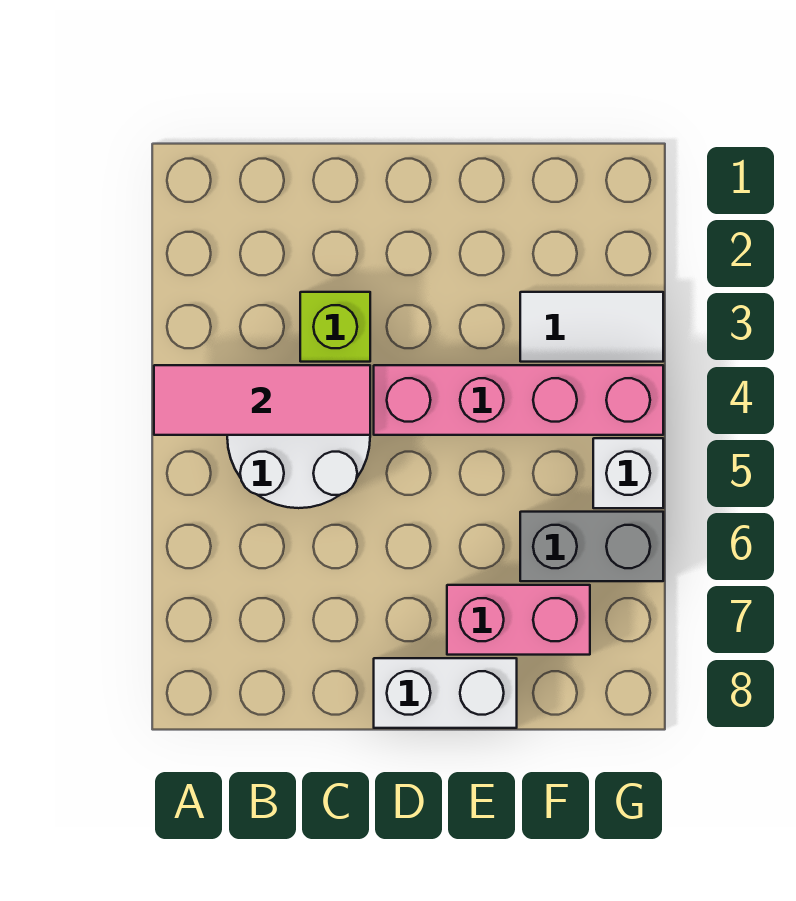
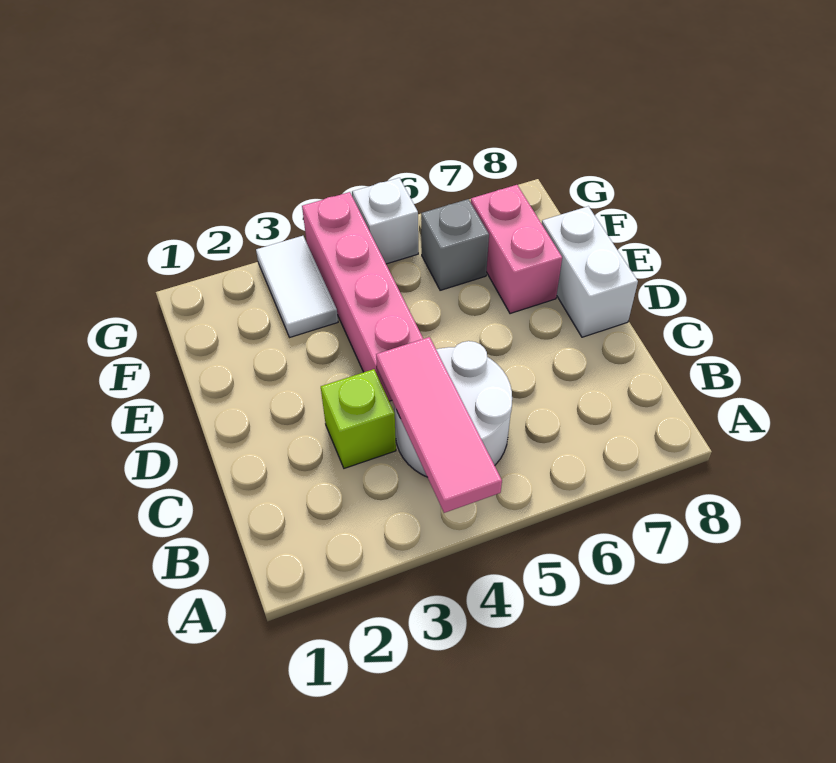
grey 1x2 brick [520,512,663,581] -> grey 1x1 brick [421,199,489,290]

